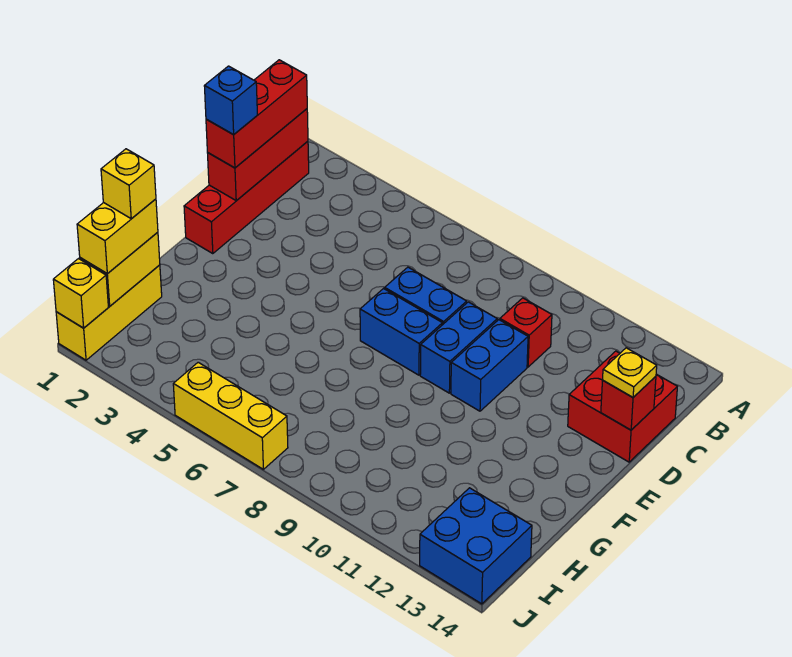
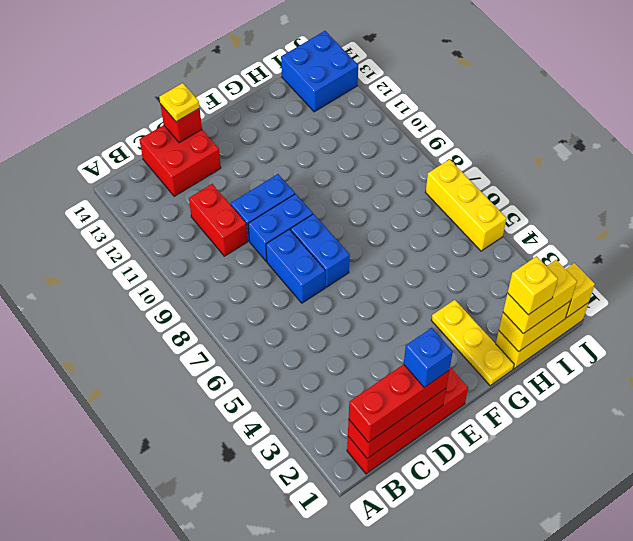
red 1x1 brick [500,298,552,367] -> red 1x2 brick [189,184,248,256]
none -> yellow 1x3 plate [431,300,514,386]

